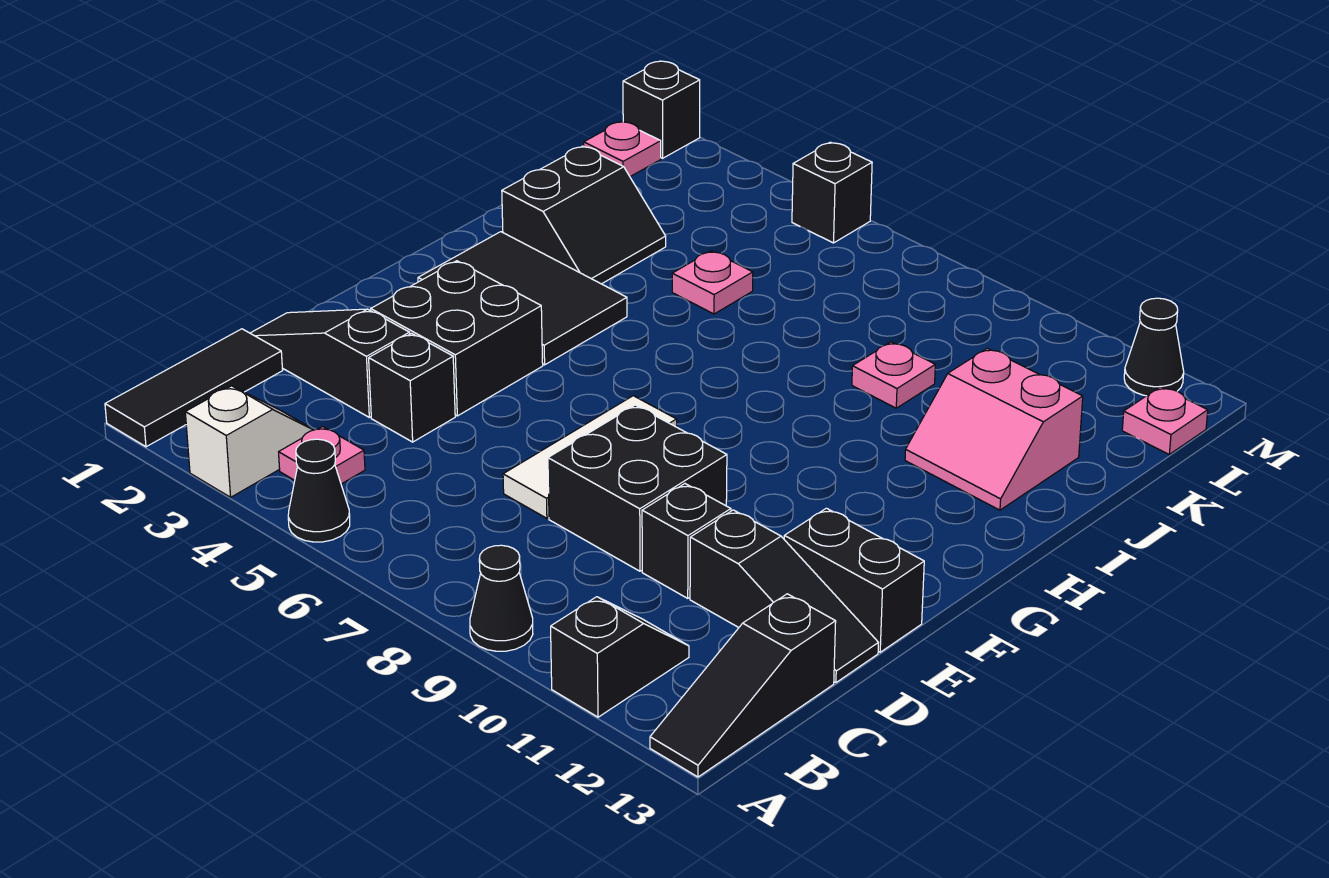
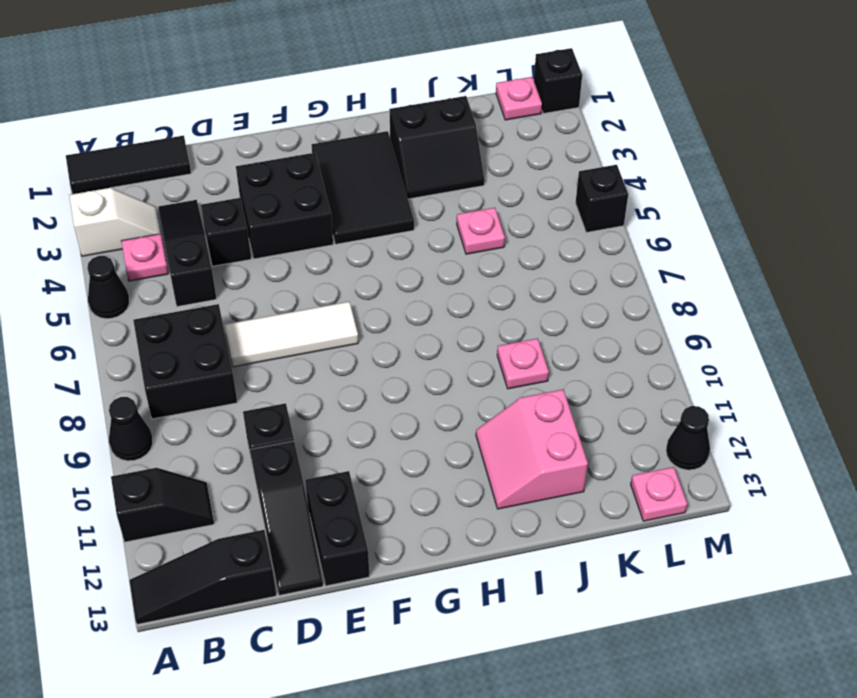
black 1x3 slope [250,309,410,417] -> black 1x3 slope moved to [158,200,217,307]
black 2x2 brick [548,405,727,571] -> black 2x2 brick moved to [133,304,237,419]

